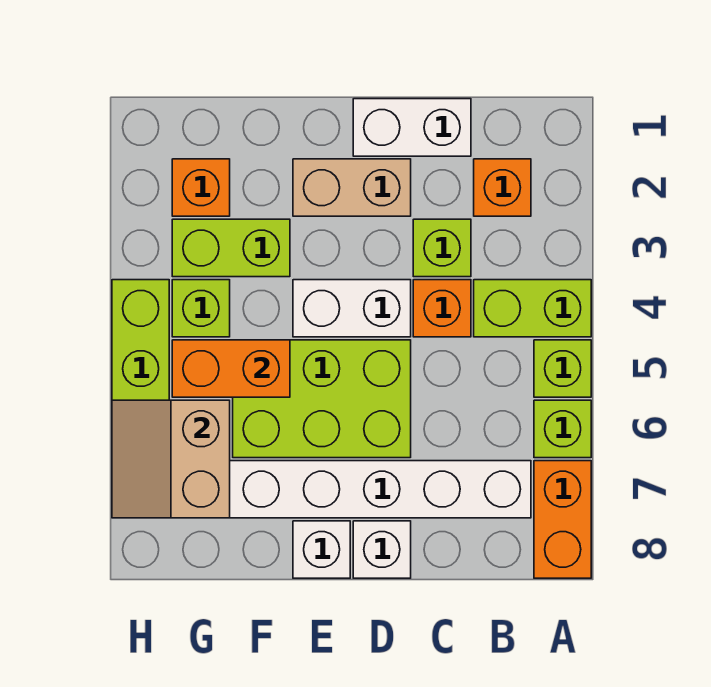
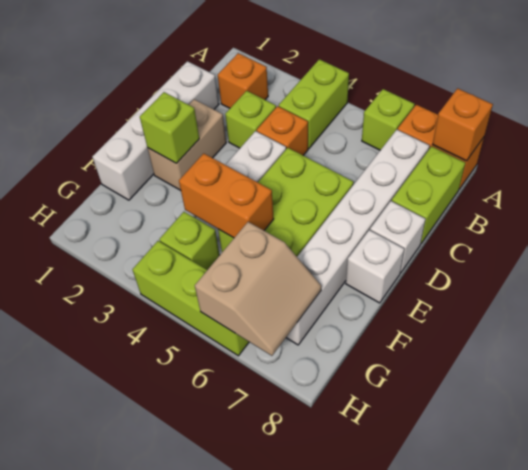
lime 1x1 brick [534,340,591,397] -> lime 1x1 brick moved to [140,92,199,163]
white 1x2 brick [353,99,471,156] -> white 1x4 brick [92,61,219,200]
lime 1x2 brick [172,219,290,277] -> lime 1x2 brick moved to [392,146,465,243]
orange 1x2 brick [172,340,290,397] -> orange 1x2 brick turned to [179,153,274,238]
orange 1x1 brick [172,159,230,216] -> orange 1x1 brick moved to [433,88,493,161]
tan 2x2 slope [112,400,230,518] -> tan 2x2 slope turned to [195,222,321,356]

